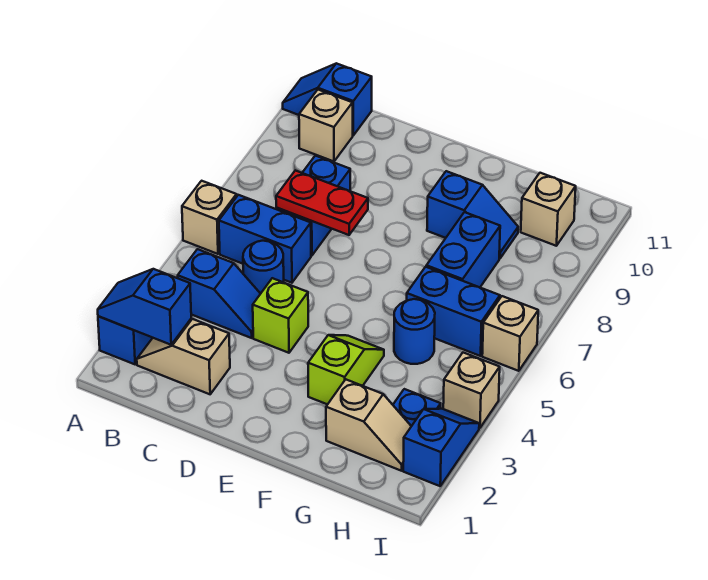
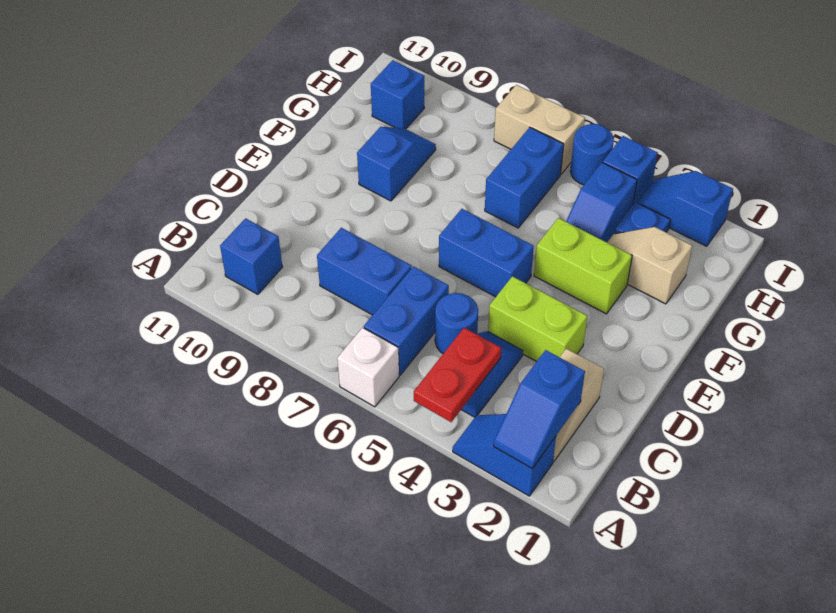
tan 1x1 brick [182,181,237,254] -> white 1x1 brick [337,328,399,407]
blue 1x2 slope [283,63,372,135] -> blue 1x2 slope moved to [566,163,637,242]
tan 1x1 brick [299,90,353,161] -> blue 1x1 brick [220,218,282,294]
red 1x2 plate [276,170,368,235] -> red 1x2 plate moved to [414,328,501,422]
lime 1x1 brick [253,278,308,353] -> lime 1x2 brick [488,276,587,362]
lime 1x2 slope [308,335,384,405] -> lime 1x2 brick [534,218,632,314]
tan 1x2 slope [326,379,411,471] -> tan 1x2 slope turned to [607,227,692,304]
blue 1x1 round brick [394,299,435,364] -> blue 1x1 round brick moved to [570,124,614,185]
blue 1x2 brick [426,212,500,287] -> blue 1x2 brick moved to [439,209,534,297]
tan 1x1 brick [521,173,576,246] -> blue 1x1 brick [371,60,424,129]
tan 1x1 brick [443,353,500,428] -> blue 1x1 brick [603,136,658,204]
tan 1x1 brick [482,296,538,371] -> tan 1x2 brick [494,85,585,174]

